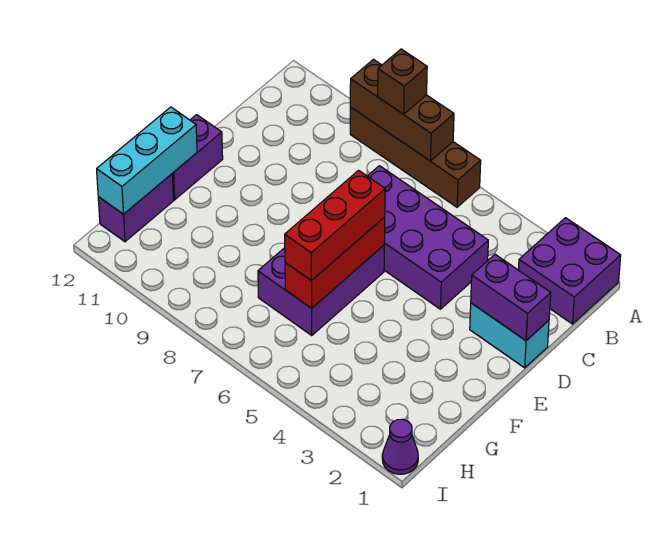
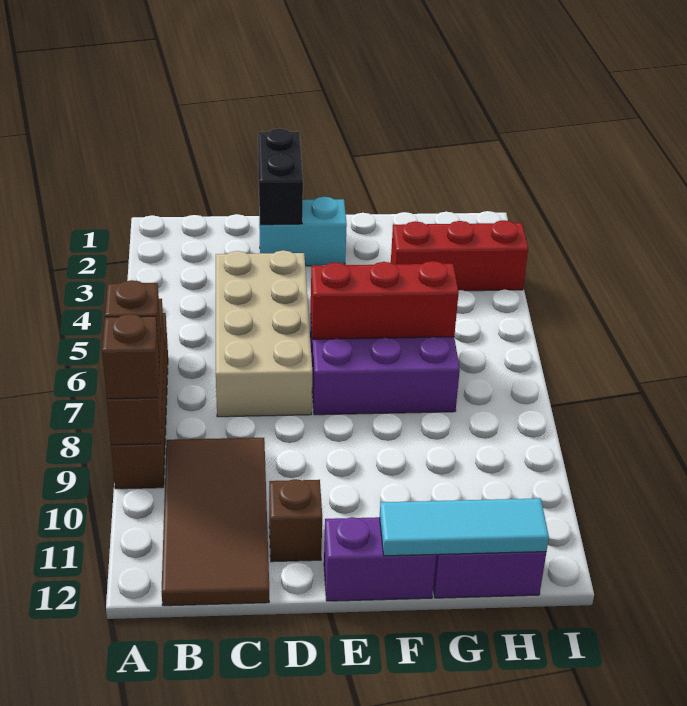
purple 2x2 brick [519,218,621,324] -> none
none -> brown 1x1 brick [102,314,159,399]
none -> brown 2x4 tile [162,438,269,606]
purple 2x4 brick [368,166,488,309] -> tan 2x4 brick [216,250,312,417]
cyan 1x2 brick [470,303,549,368] -> cyan 1x2 brick turned to [259,197,347,266]
purple 1x2 brick [471,255,551,341] -> black 1x2 brick [258,128,303,225]
none -> brown 1x1 brick [269,479,322,562]
red 1x3 brick [285,170,385,281] -> red 1x3 brick moved to [391,220,528,291]
cyan 1x3 brick [97,107,197,214] -> cyan 1x3 tile [380,498,549,556]
purple 1x1 cone [382,419,418,474] -> none

